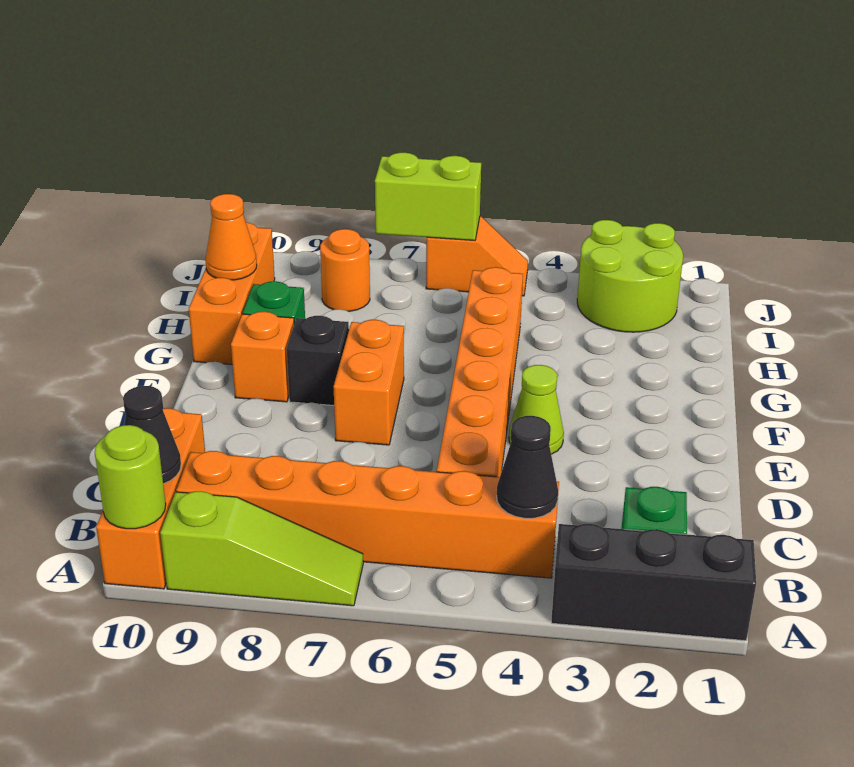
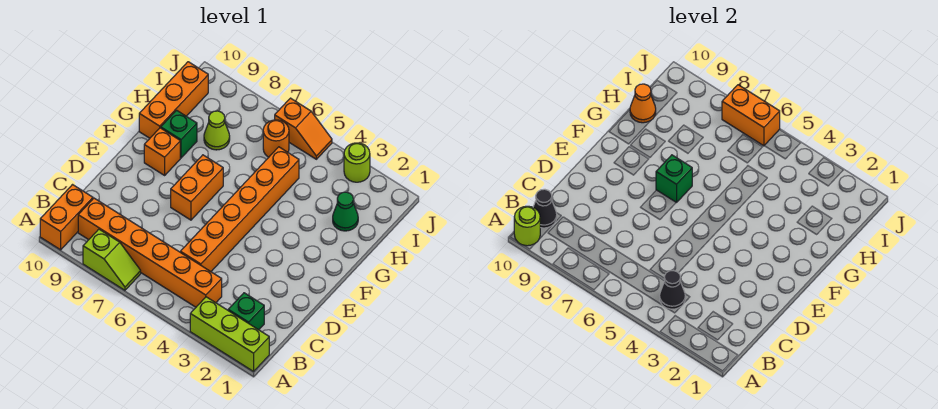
black 1x3 brick [551,524,756,641] -> lime 1x3 brick [190,297,269,371]
lime 1x3 slope [160,491,363,606] -> lime 1x2 slope [83,229,141,290]
orange 1x3 brick [96,408,205,589] -> orange 1x2 brick [40,185,93,250]
lime 1x1 cone [509,365,564,454] -> lime 1x1 cone moved to [204,111,230,150]
none -> green 1x1 brick [656,155,692,202]
black 1x1 brick [287,316,349,405] -> none
none -> green 1x1 cone [333,192,358,231]
lime 2x2 round brick [577,220,683,332] -> lime 1x1 round brick [344,143,370,182]
orange 1x1 round brick [320,229,370,311] -> orange 1x1 round brick moved to [263,120,289,157]
lime 1x2 brick [375,152,481,240] -> orange 1x2 brick [722,85,780,146]

